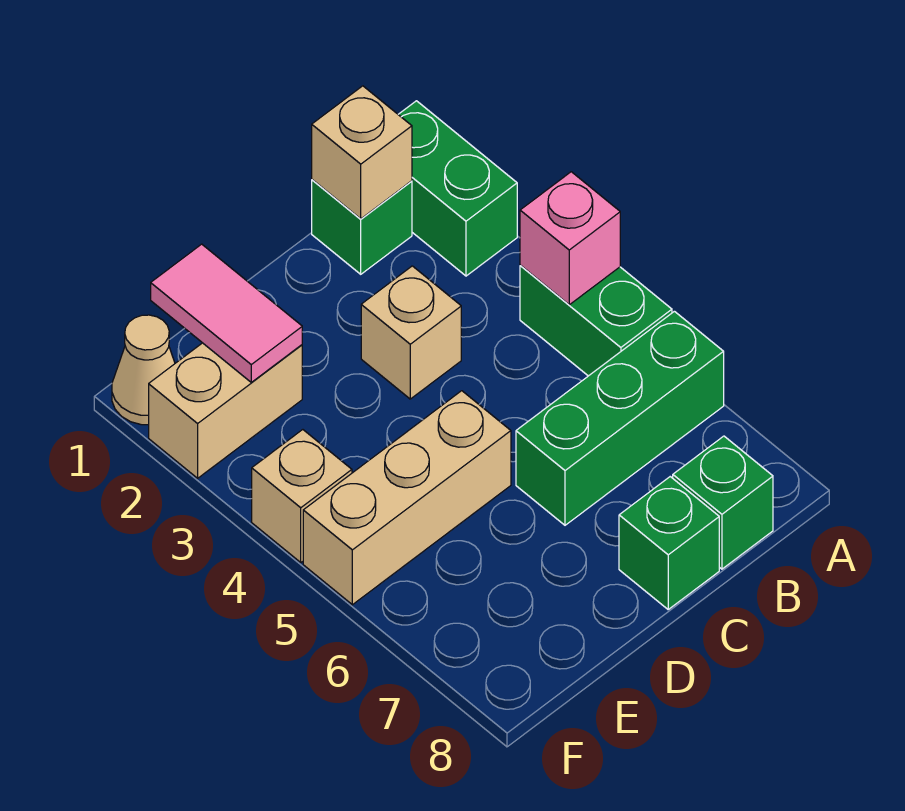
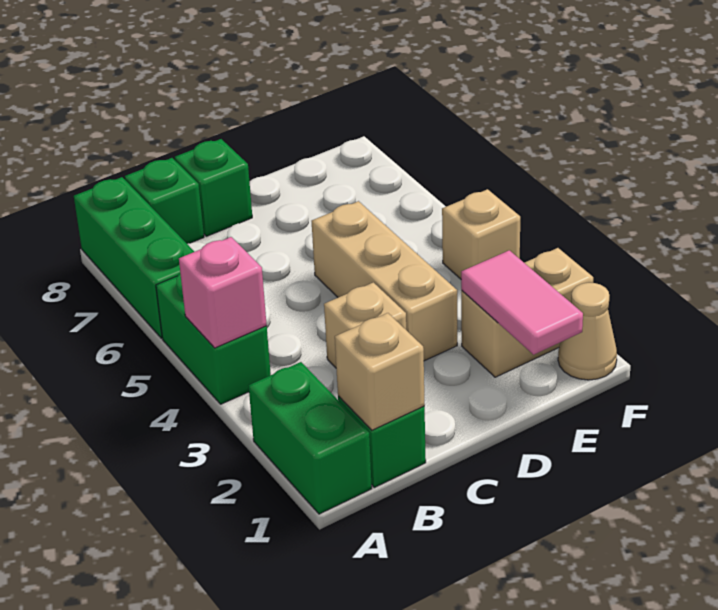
green 1x3 brick [516,311,724,525] -> green 1x3 brick turned to [74,177,194,338]
tan 1x3 brick [303,391,511,605] -> tan 1x3 brick turned to [312,201,457,361]

